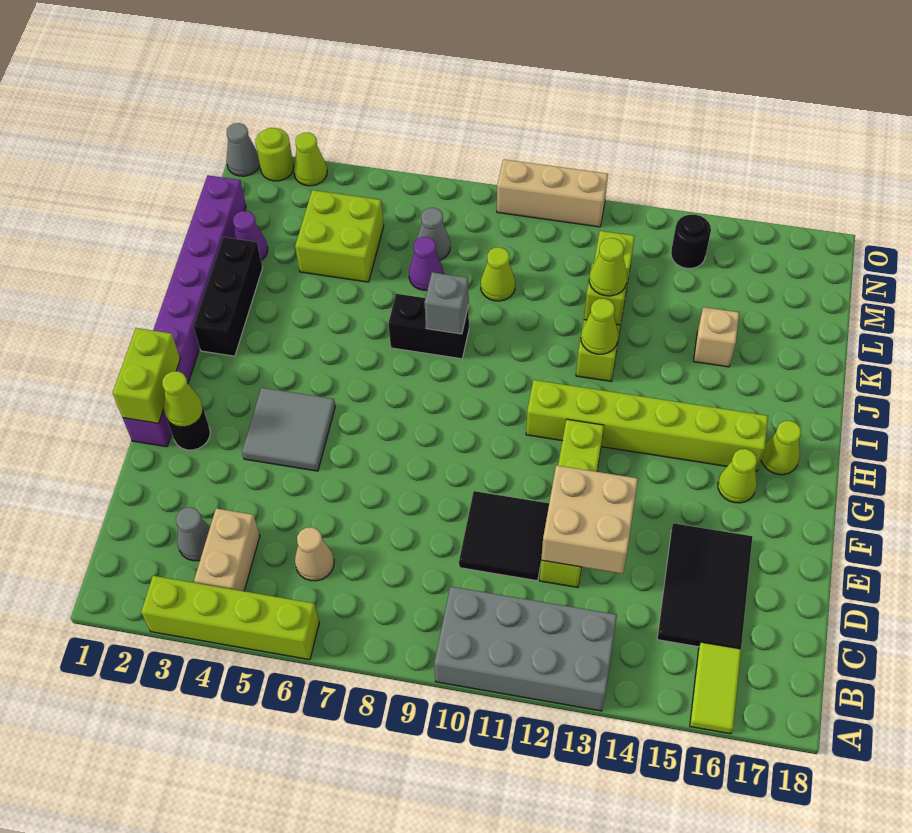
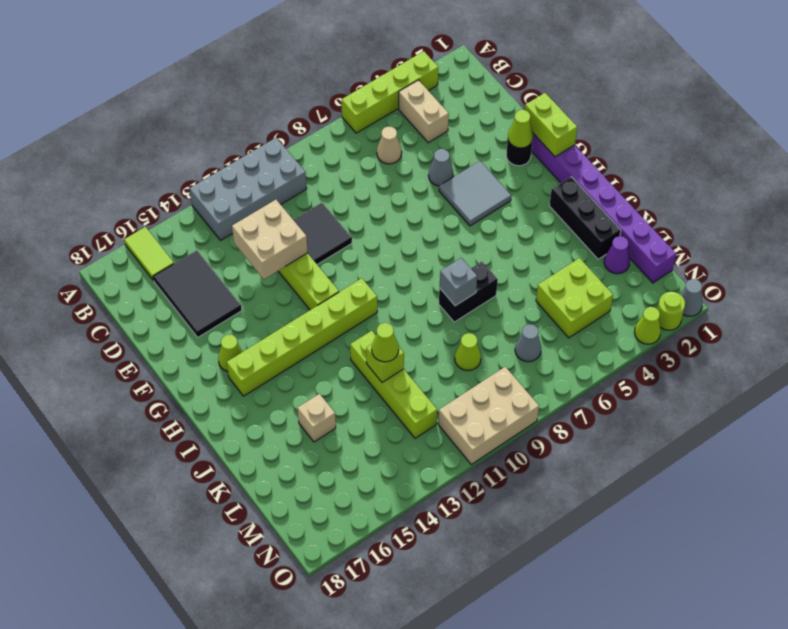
grey 1x1 cone [176,507,210,561] -> grey 1x1 cone moved to [428,149,453,186]
lime 1x1 cone [761,421,801,475] -> none
lime 1x1 cone [581,298,618,354] -> none
purple 1x1 cone [409,237,443,290] -> none
black 1x1 round brick [671,215,711,269] -> none
tan 1x3 brick [497,159,608,227] -> tan 2x3 brick [438,367,539,464]

